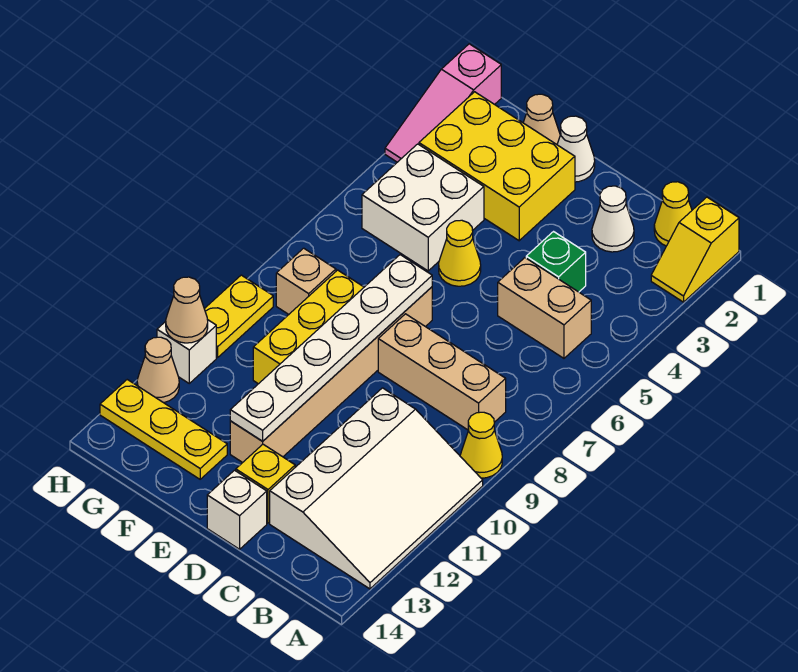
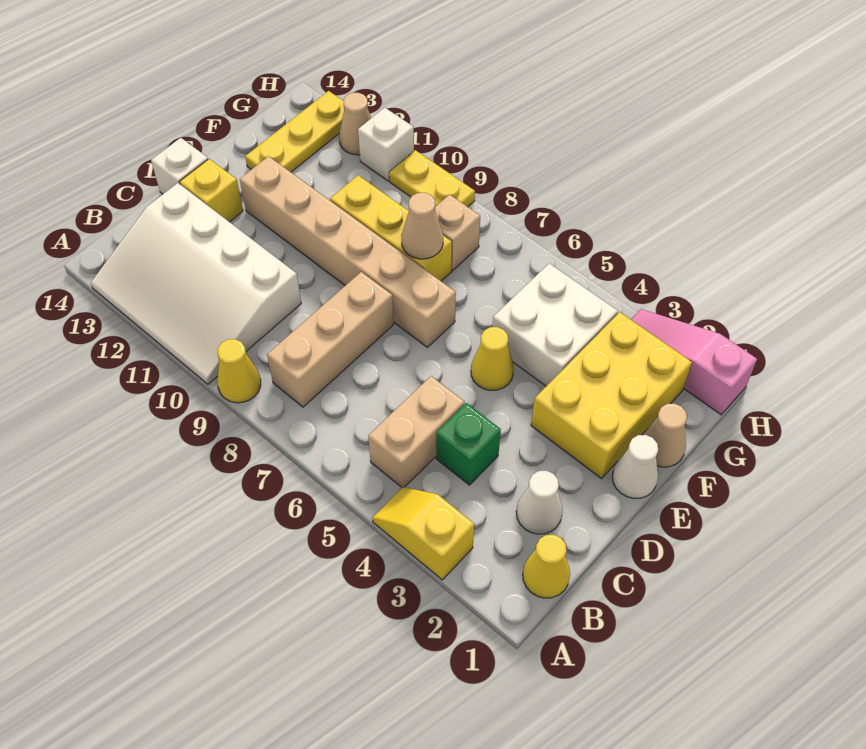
yellow 1x2 slope [651,197,739,302] -> yellow 1x2 slope moved to [372,487,474,580]
white 1x6 plate [230,255,432,441] -> none
tan 1x1 cone [166,277,208,343] -> tan 1x1 cone moved to [401,193,443,259]

